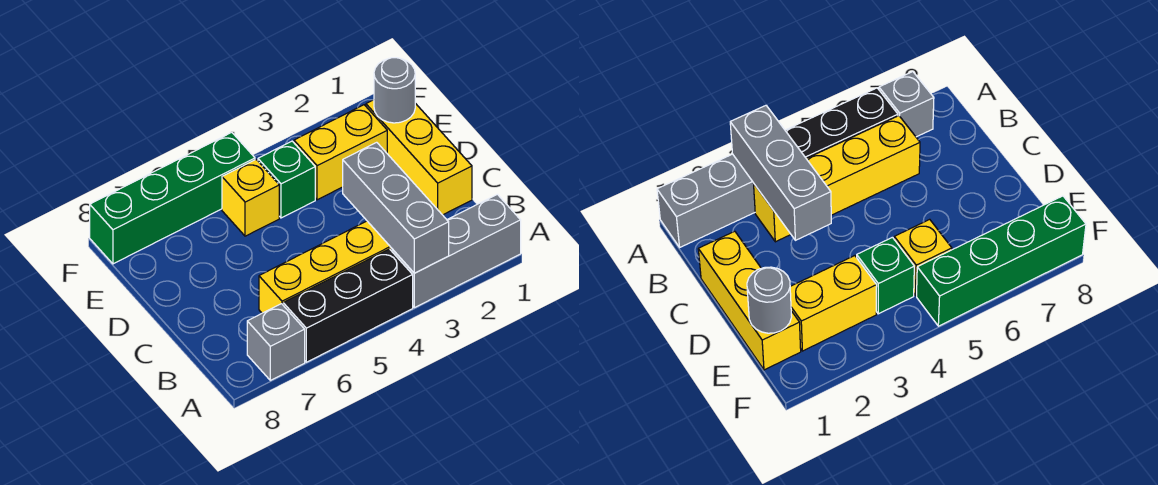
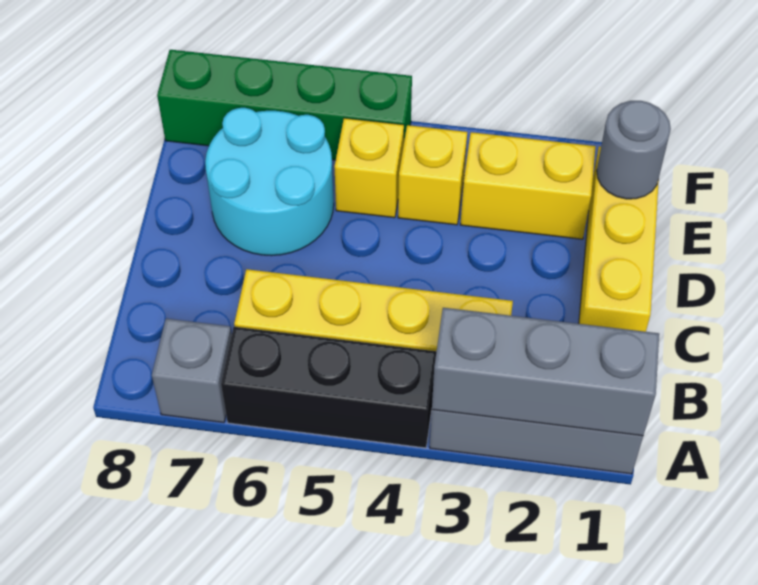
grey 1x3 brick [343,142,449,273] -> grey 1x3 brick turned to [432,308,659,436]
none -> cyan 2x2 round brick [205,108,334,256]
green 1x1 brick [258,141,315,218] -> yellow 1x1 brick [398,125,467,225]

